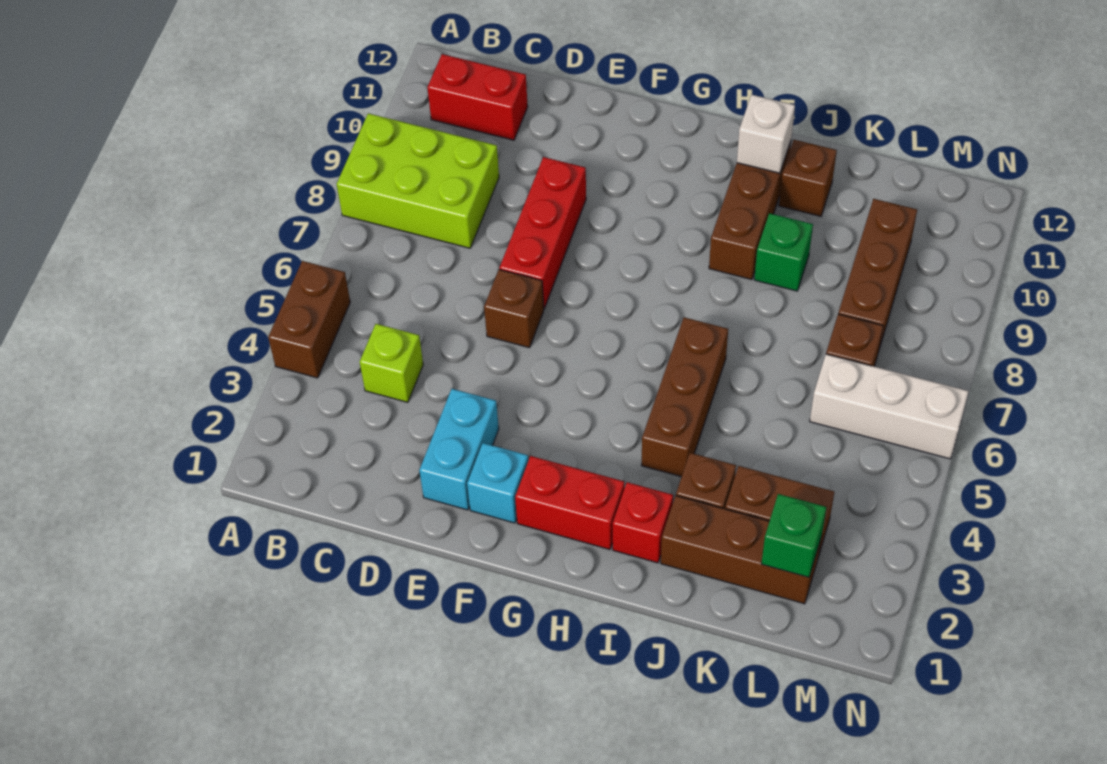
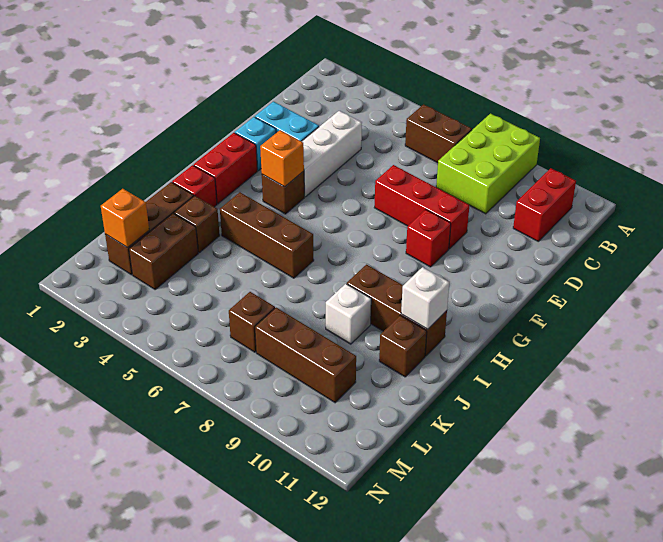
brown 1x2 brick [268,261,350,378] -> brown 1x2 brick moved to [405,104,472,163]
lime 1x1 brick [360,324,423,402] -> none
brown 1x1 brick [484,269,544,348] -> brown 1x1 brick moved to [262,171,304,214]
none -> red 1x1 brick [406,210,451,267]
none -> orange 1x1 brick [260,130,304,187]
green 1x1 brick [754,213,813,291] -> white 1x1 brick [326,284,371,344]
green 1x1 brick [761,494,826,577] -> orange 1x1 brick [101,189,149,248]
white 1x3 brick [810,354,969,459] -> white 1x3 brick moved to [301,111,362,197]

